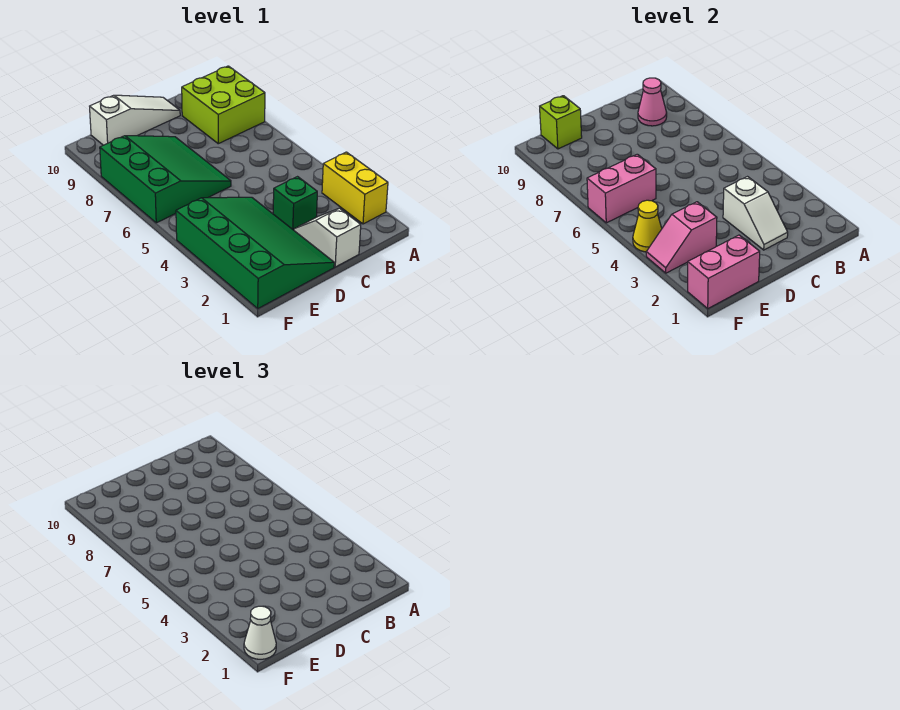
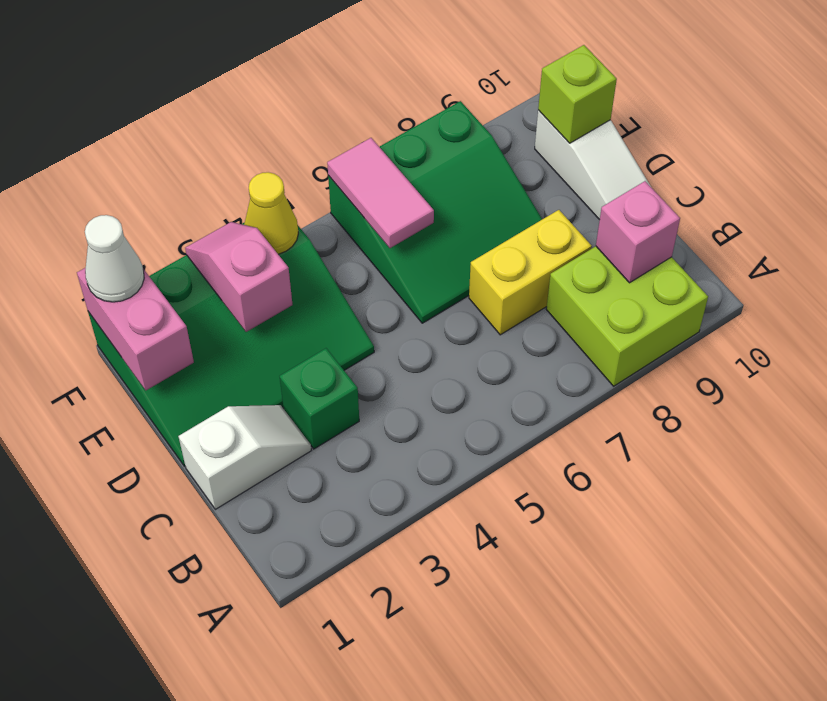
yellow 1x2 brick [322,152,388,224] -> yellow 1x2 brick moved to [469,210,592,335]
pink 1x1 cone [638,78,667,126] -> pink 1x1 brick [596,181,680,283]
white 1x2 slope [723,177,788,250] -> none
pink 1x2 brick [587,154,656,223] -> pink 1x2 tile [327,138,434,248]

